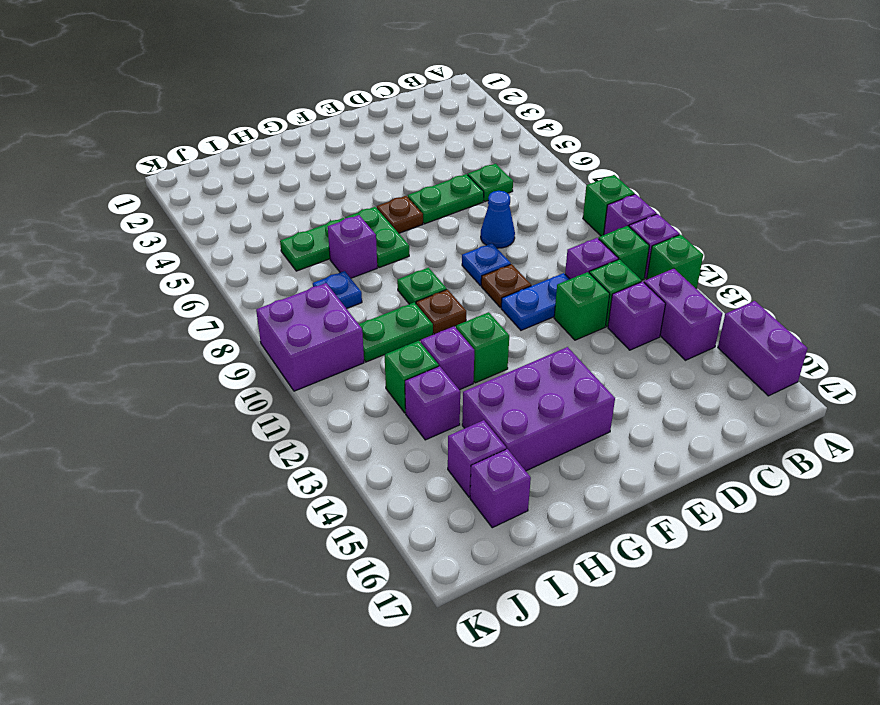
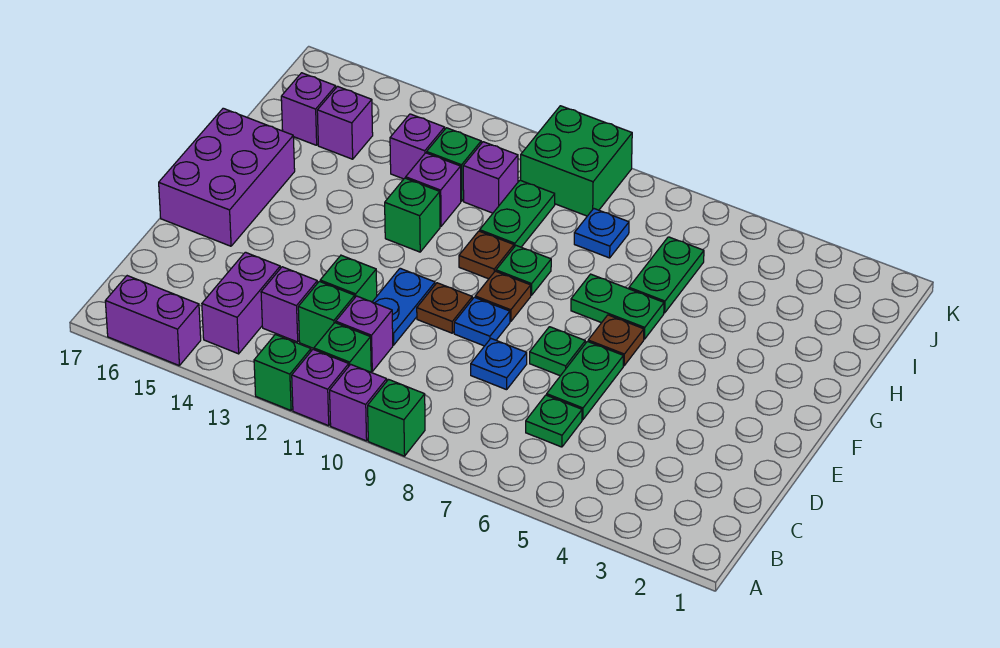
purple 1x2 brick [644,269,722,360] -> purple 1x2 brick turned to [202,252,280,354]
blue 1x1 cone [481,191,515,248] -> blue 1x1 plate [471,339,527,390]
none -> green 1x1 plate [530,327,585,376]
none -> brown 1x1 plate [475,271,531,322]
purple 2x3 brick [462,347,615,471] -> purple 2x3 brick moved to [159,108,295,246]
purple 1x1 brick [328,215,377,278] -> purple 1x1 brick moved to [463,142,518,213]
purple 2x2 brick [256,283,364,391] -> green 2x2 brick [521,106,632,216]

